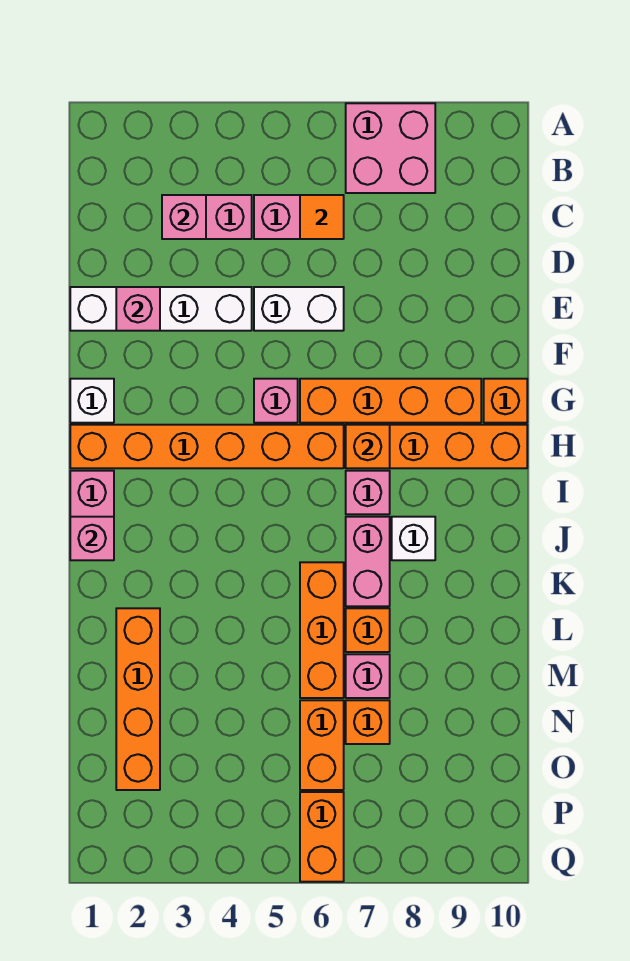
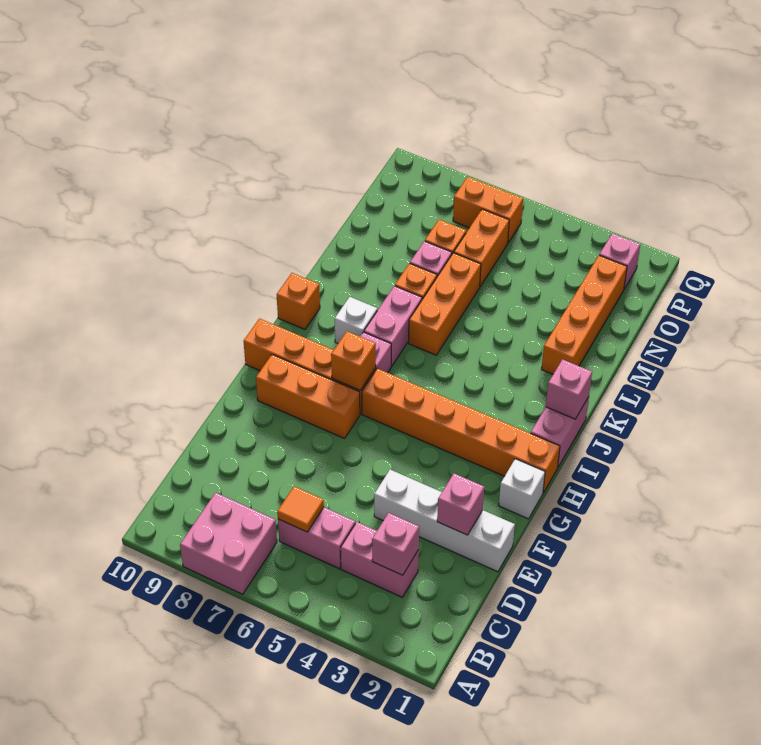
white 1x2 brick [254,287,344,331] -> none
pink 1x1 brick [254,379,298,423] -> pink 1x1 brick moved to [599,233,640,289]
orange 1x4 brick [300,379,481,423] -> orange 1x3 brick [256,355,360,438]
orange 1x1 brick [484,379,527,423] -> orange 1x1 brick moved to [277,273,320,329]
orange 1x2 brick [300,792,344,882] -> orange 1x2 brick turned to [453,177,523,243]

